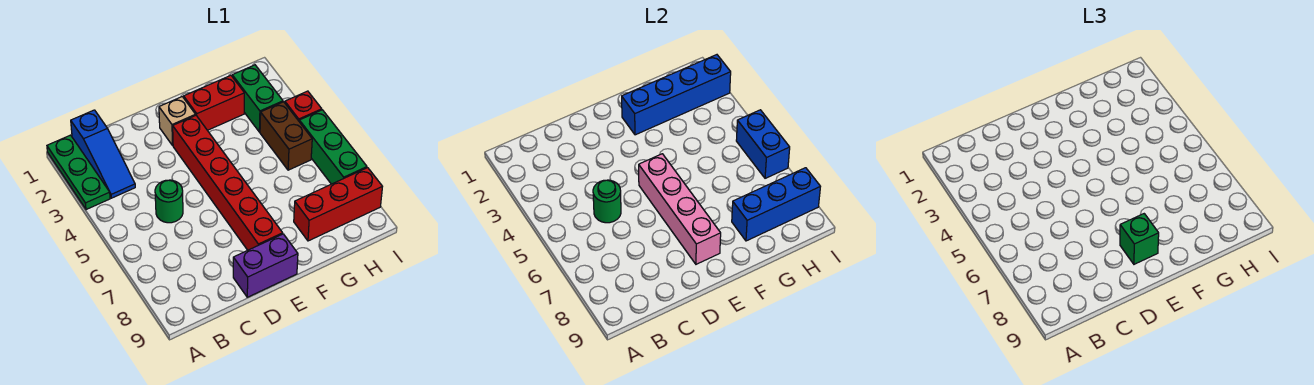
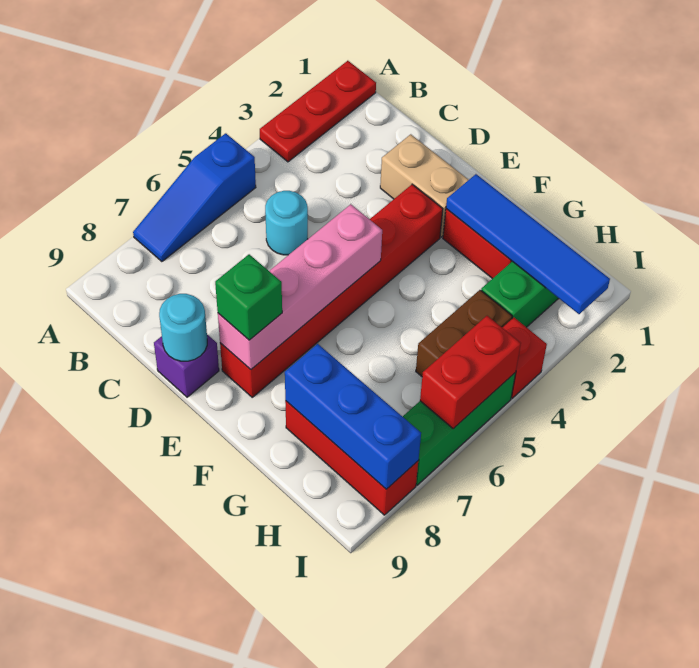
green 1x3 plate [47,135,110,210] -> red 1x3 plate [260,61,376,162]
blue 1x3 slope [71,110,135,198] -> blue 1x3 slope moved to [133,133,256,262]
green 1x1 round brick [155,180,183,223] -> cyan 1x1 round brick [265,191,308,255]
green 1x1 round brick [593,180,621,223] -> none
purple 1x2 brick [233,234,298,297] -> purple 1x1 brick [154,335,219,397]
none -> cyan 1x1 round brick [159,294,207,361]
tan 1x1 brick [159,97,196,145] -> tan 1x2 brick [380,134,468,237]
blue 1x4 brick [622,55,731,135] -> blue 1x4 tile [446,174,610,314]
blue 1x2 brick [736,110,790,178] -> red 1x2 brick [420,316,521,429]

